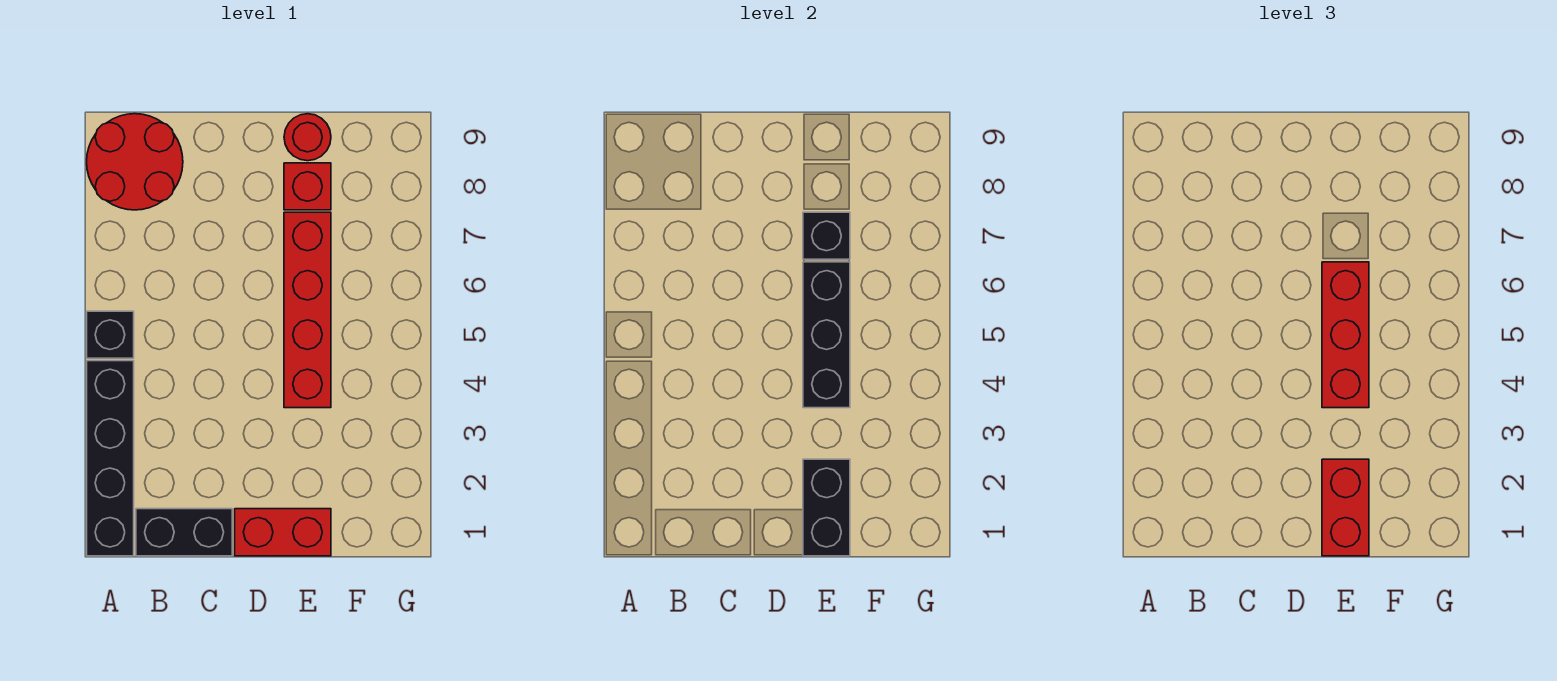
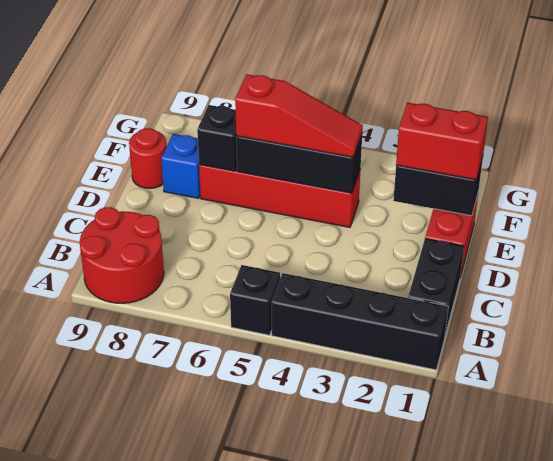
red 1x3 brick [1322,262,1369,408] -> red 1x3 slope [235,74,363,157]
red 1x1 brick [284,163,331,210] -> blue 1x1 brick [161,134,200,198]

